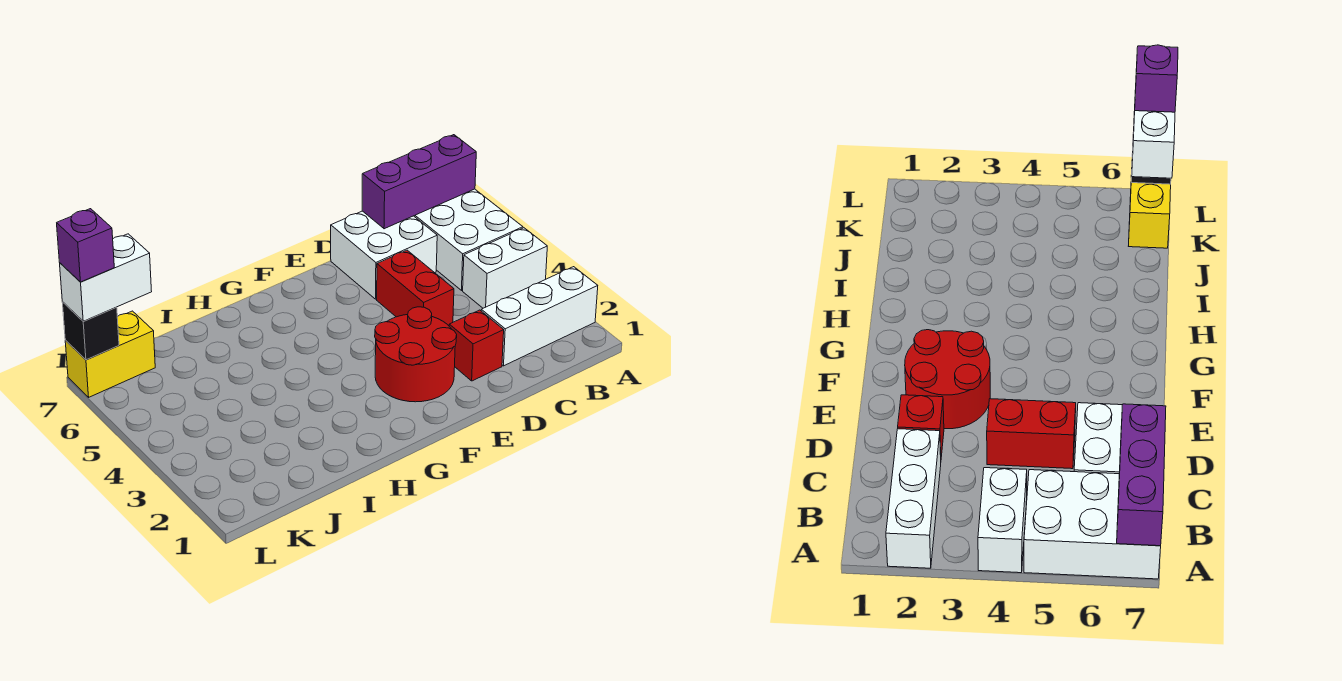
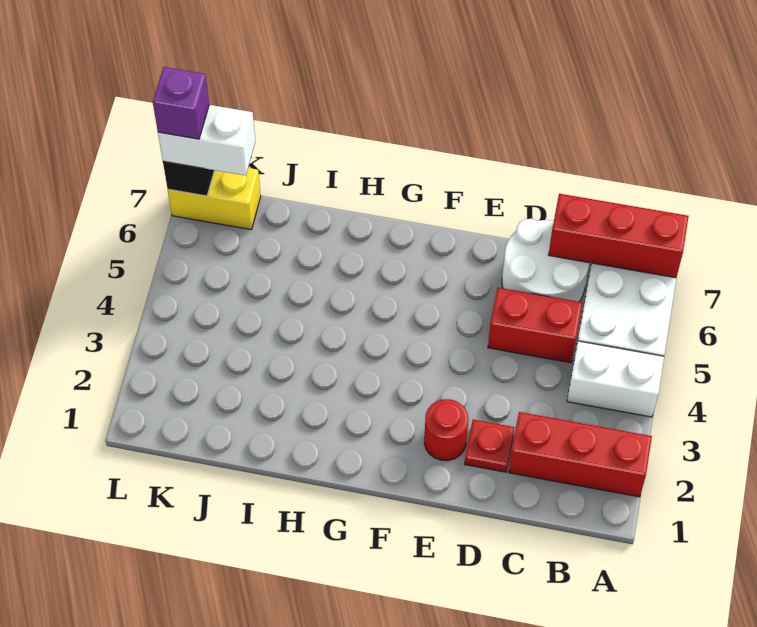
white 1x3 brick [481,267,598,366] -> red 1x3 brick [509,412,652,497]
purple 1x3 brick [362,135,476,229] -> red 1x3 brick [549,194,689,278]
white 2x2 brick [331,211,437,299] -> white 2x2 round brick [502,219,589,302]
red 1x1 brick [449,310,504,381] -> red 1x1 plate [465,420,515,472]
red 1x2 brick [377,250,454,326] -> red 1x2 brick turned to [488,288,582,363]
red 2x2 round brick [375,307,457,402] -> red 1x1 round brick [424,399,468,461]

